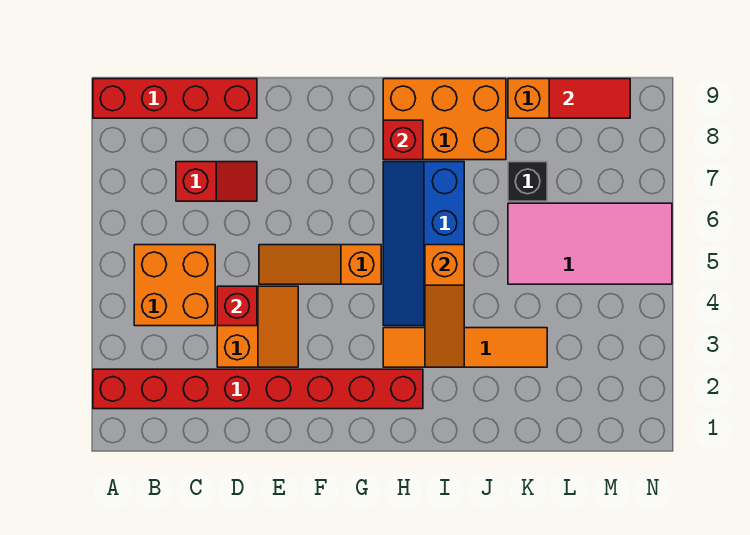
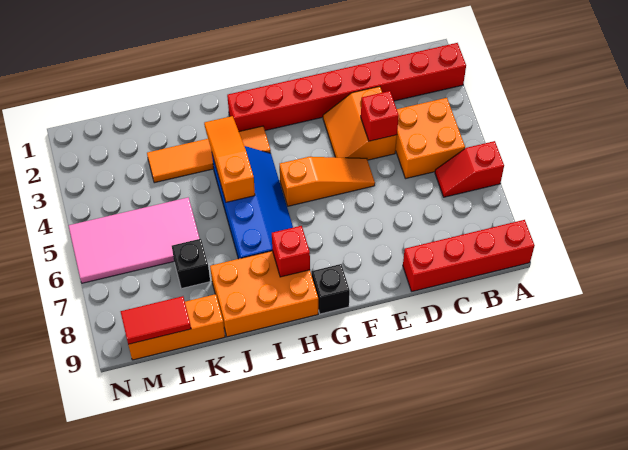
red 1x2 slope [176,162,257,201] -> red 1x2 slope moved to [435,141,504,197]
none -> black 1x1 brick [312,264,350,314]

